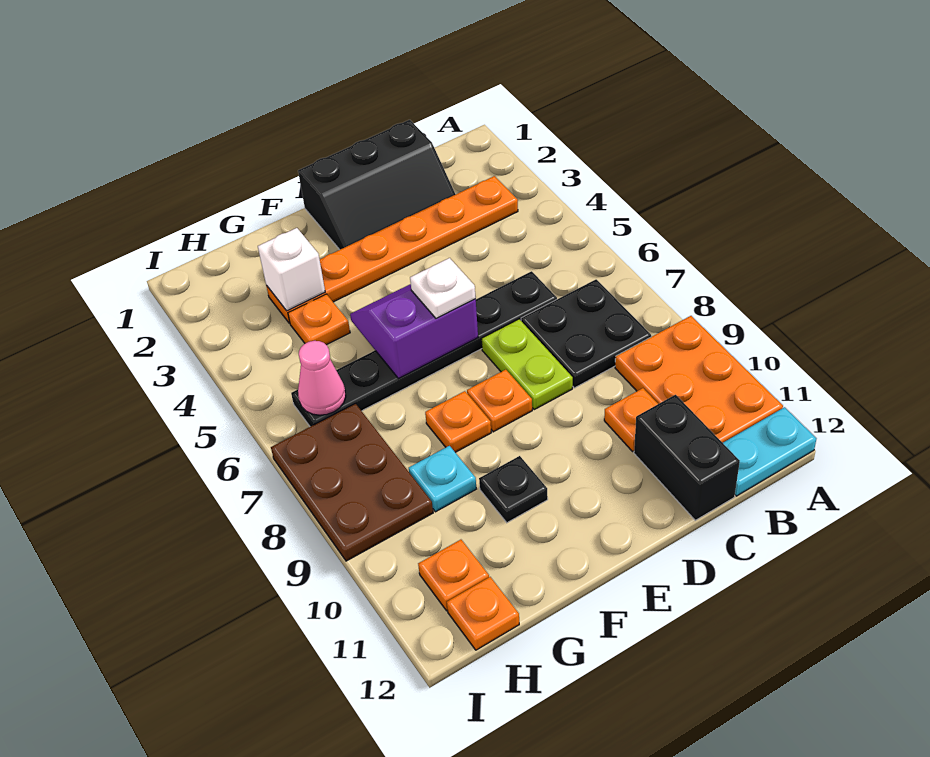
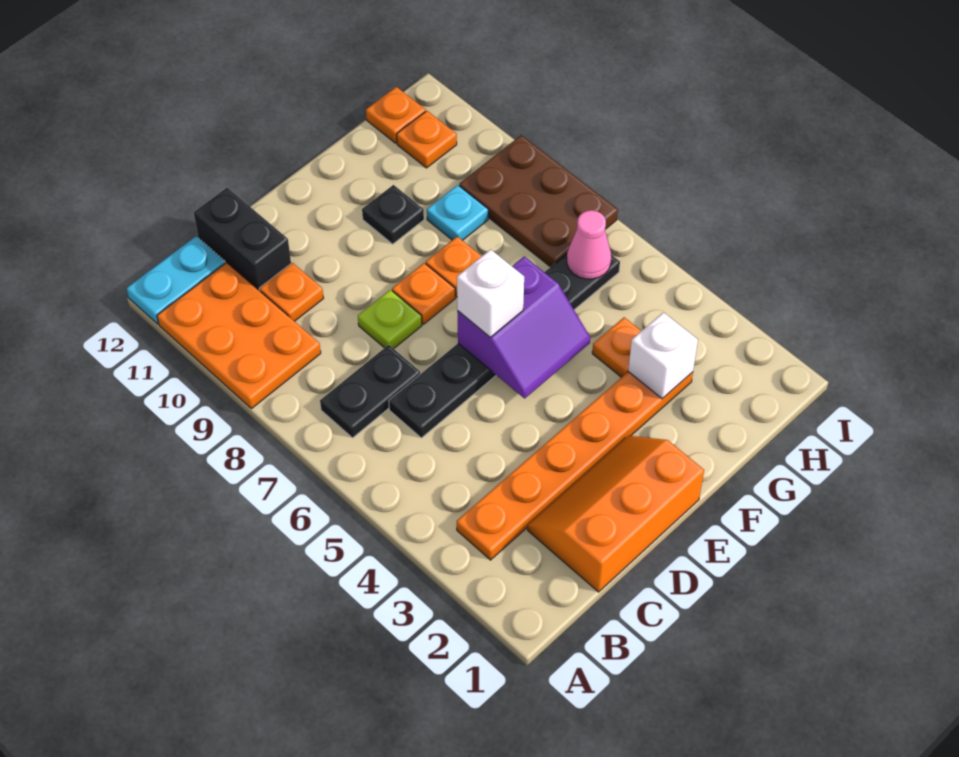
black 2x2 plate [521,279,651,388] -> black 1x2 plate [320,345,420,438]
black 2x3 slope [298,120,456,250] -> orange 2x3 slope [528,436,704,592]
lime 1x2 plate [481,319,573,409] -> lime 1x1 plate [358,290,422,349]
white 1x1 plate [410,258,476,319] -> white 1x1 brick [457,249,524,337]

